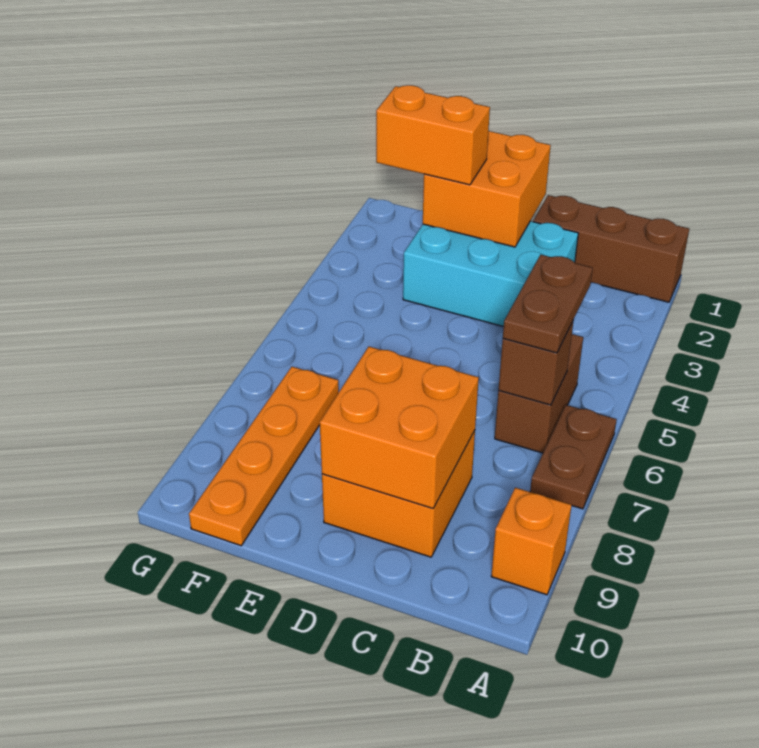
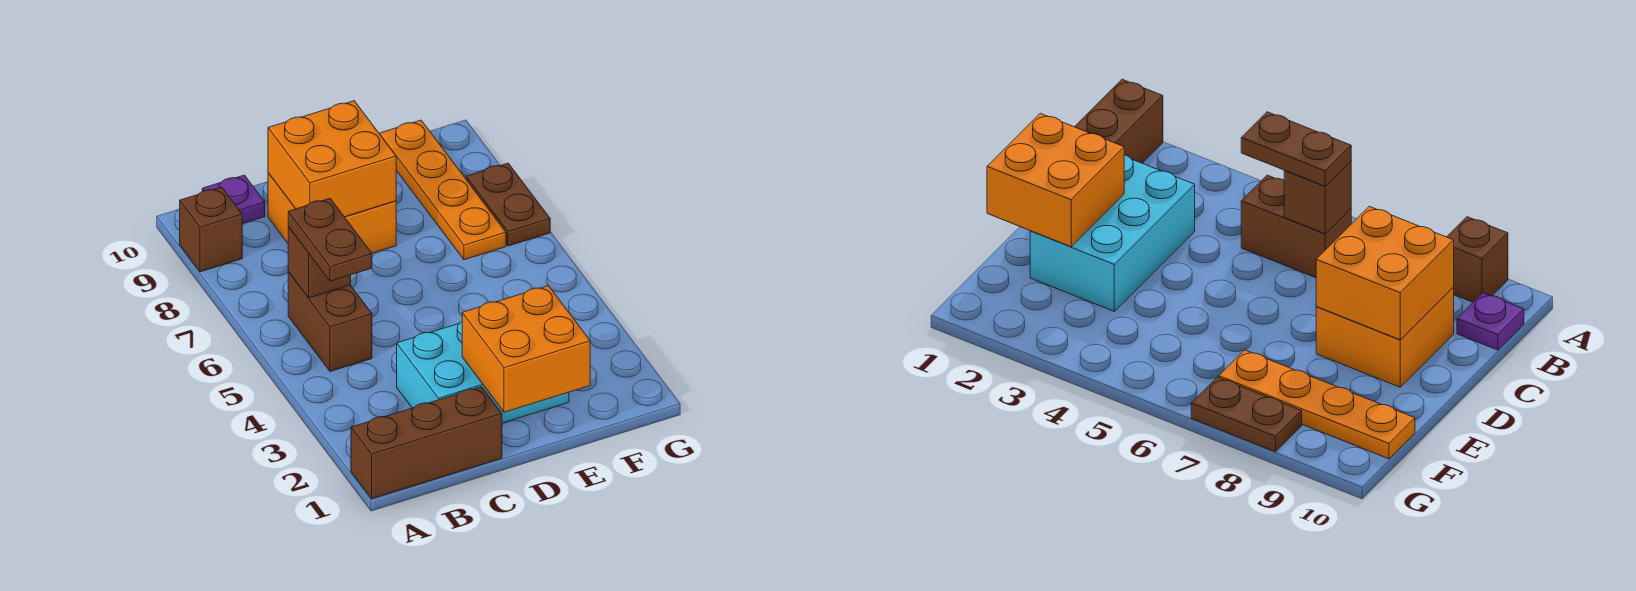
brown 1x2 plate [530,405,617,509] -> brown 1x2 plate moved to [466,163,550,246]
orange 1x1 brick [491,488,572,595] -> brown 1x1 brick [180,187,242,272]
none -> purple 1x1 plate [202,175,265,224]
orange 1x2 brick [376,85,490,185] -> none

